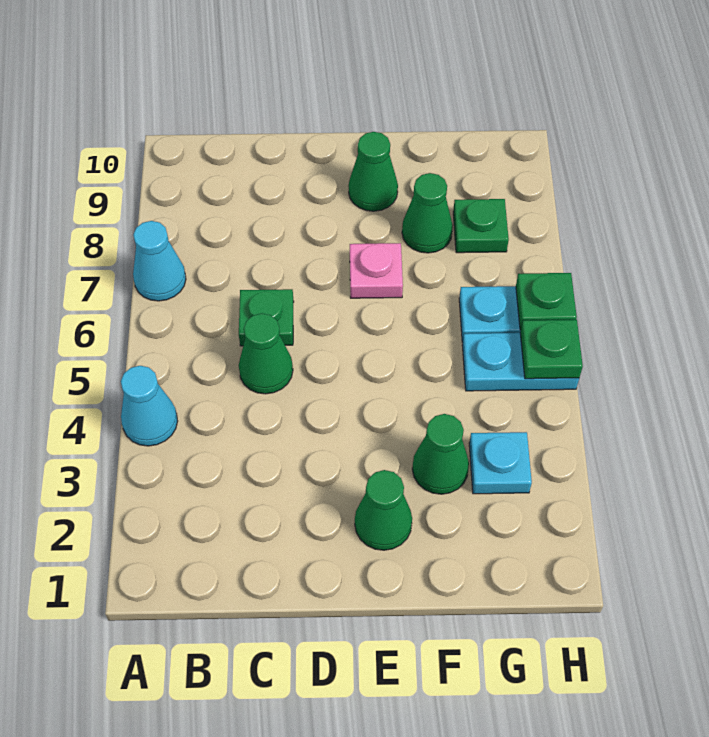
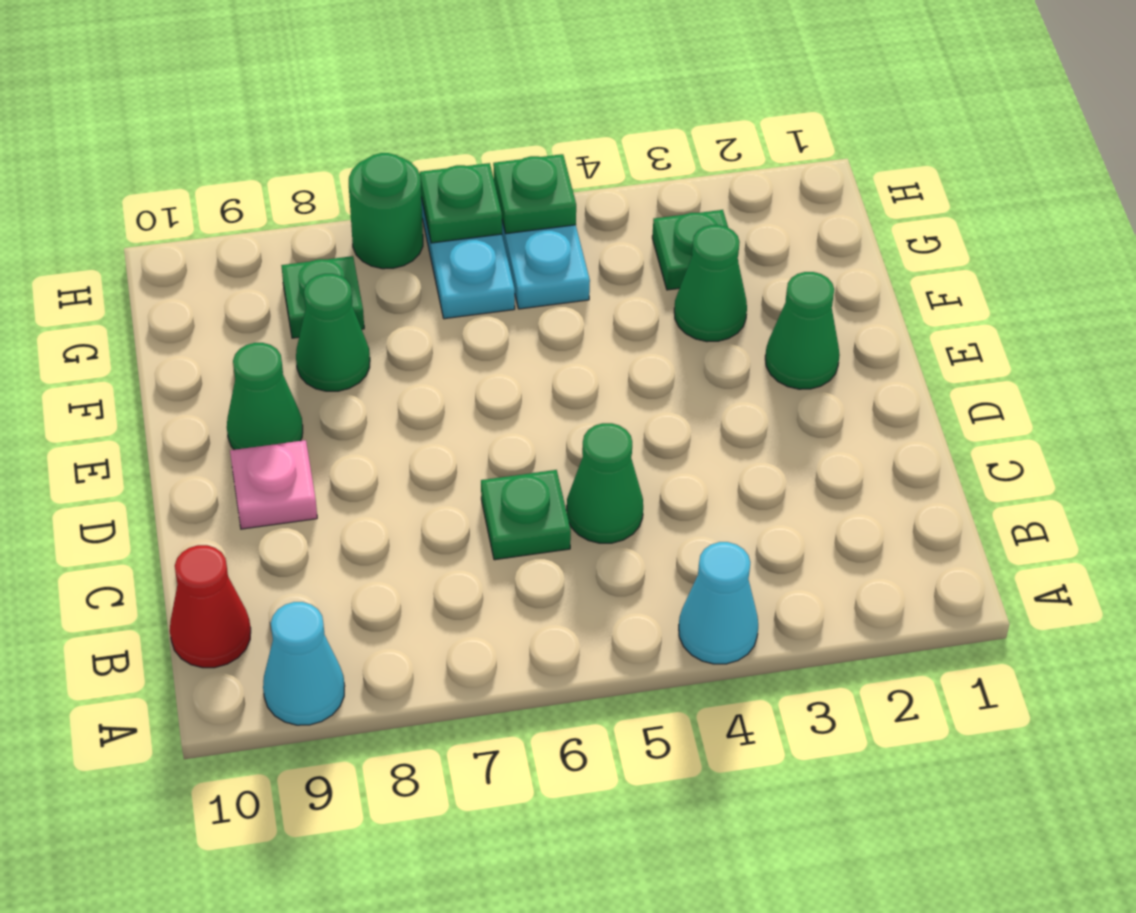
cyan 1x1 cone [133,221,186,301] -> cyan 1x1 cone moved to [263,602,345,725]
none -> red 1x1 cone [170,545,251,668]
pink 1x1 plate [350,243,403,298] -> pink 1x1 plate moved to [230,440,317,529]
cyan 1x1 plate [469,432,532,494] -> green 1x1 plate [652,210,728,290]
none -> green 1x1 round brick [349,153,423,269]

